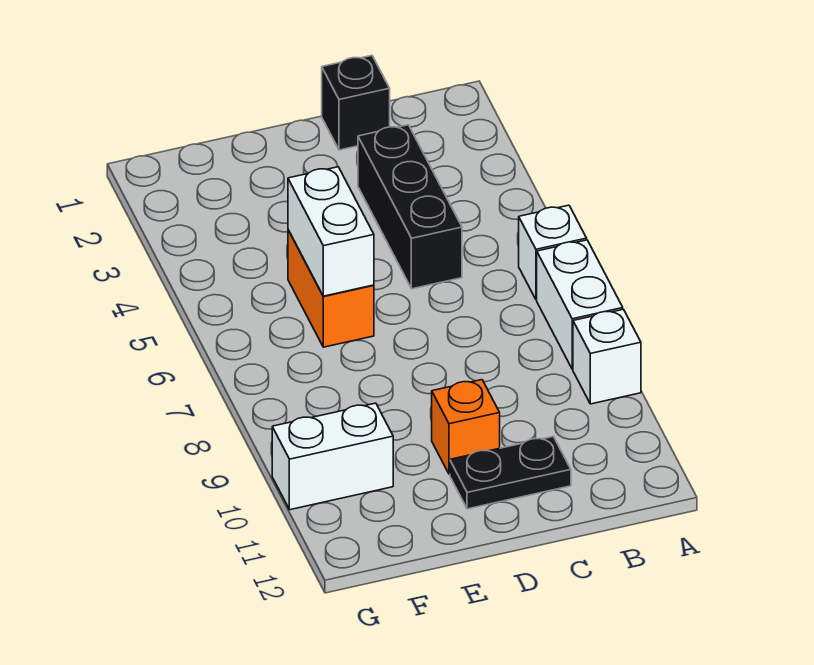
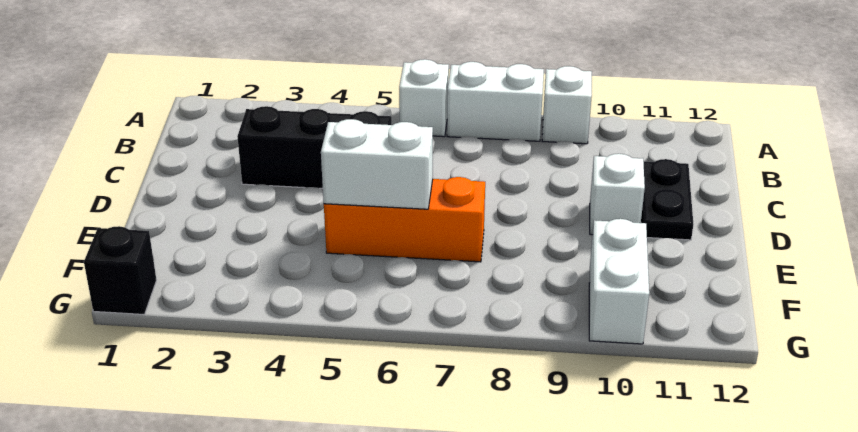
black 1x1 brick [322,56,390,150] -> black 1x1 brick moved to [84,226,156,314]
orange 1x1 brick [432,380,500,474] -> white 1x1 brick [590,154,645,235]
orange 1x2 brick [288,230,374,347] -> orange 1x3 brick [324,177,485,262]

